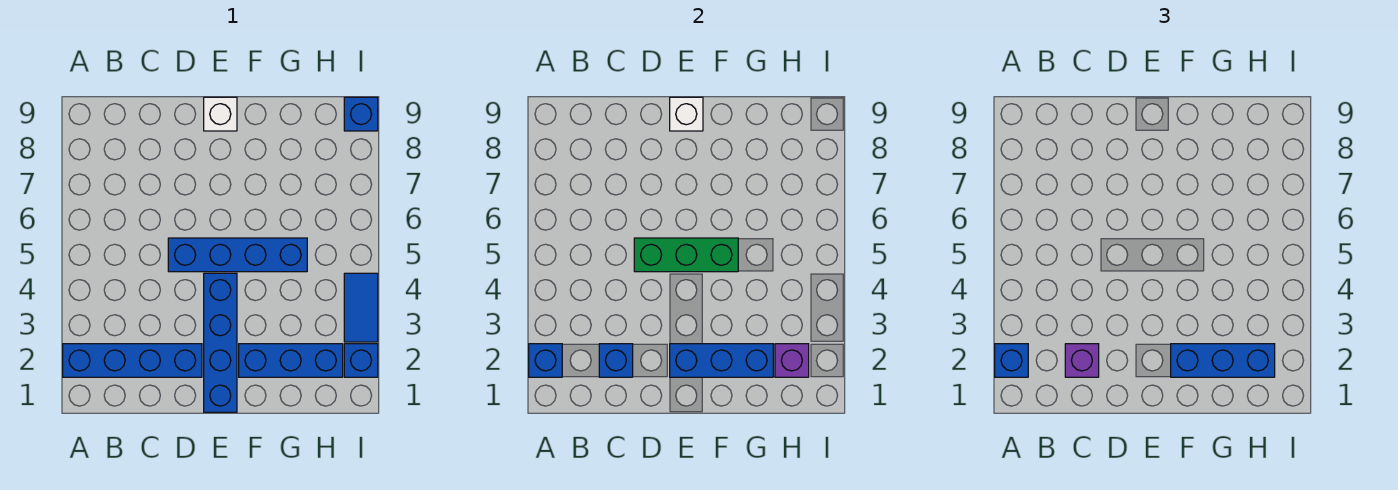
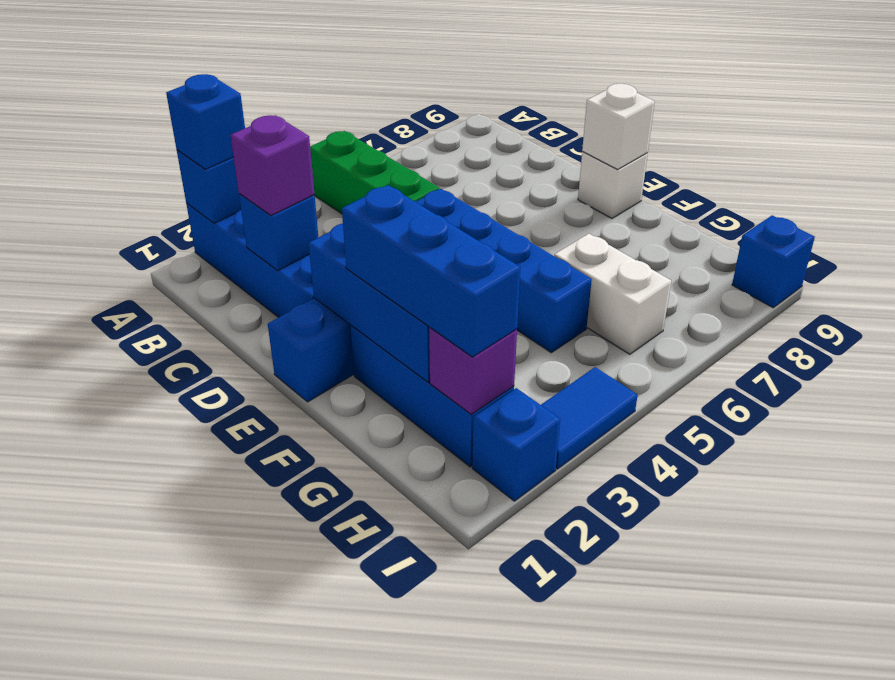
green 1x3 brick [634,238,738,272] -> green 1x3 brick moved to [310,131,439,214]
none -> white 1x2 brick [554,234,671,354]

